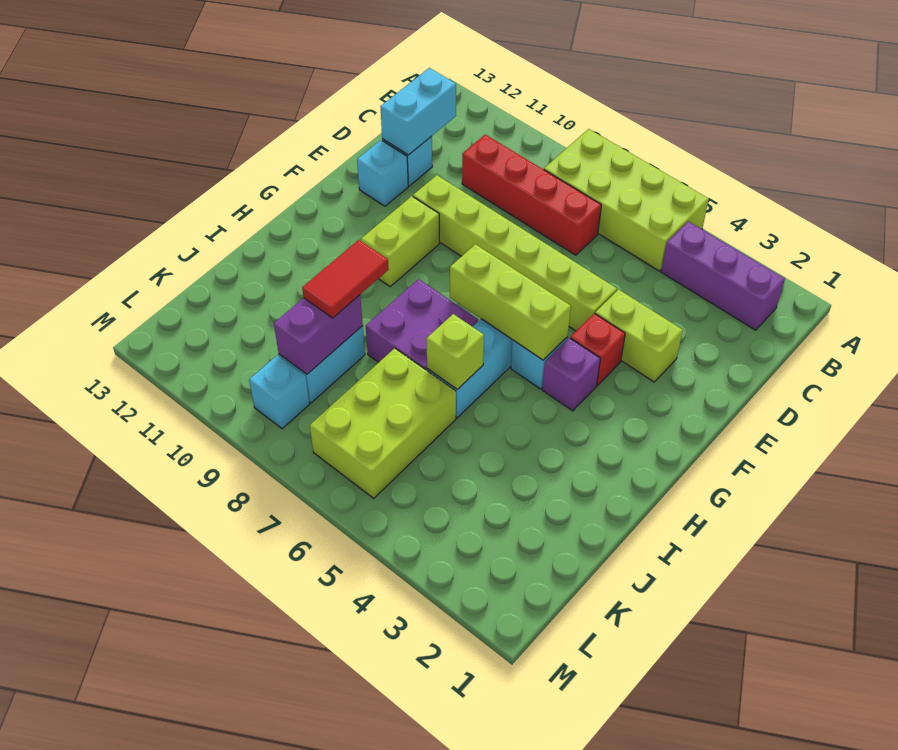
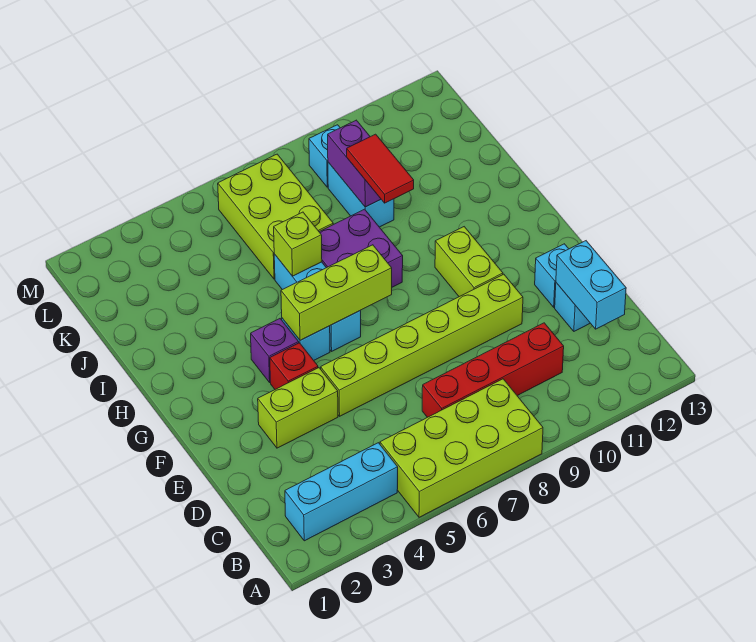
purple 1x3 brick [661,221,785,330] -> cyan 1x3 brick [285,443,398,541]

